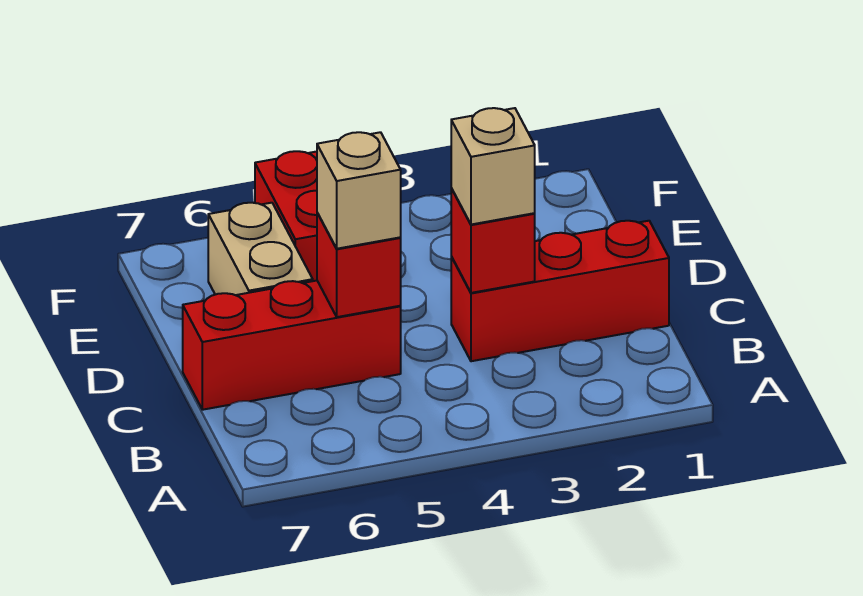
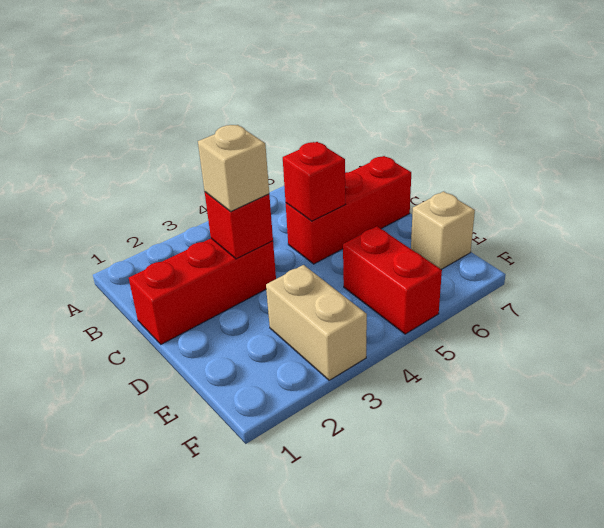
tan 1x1 brick [317,132,401,249] -> tan 1x1 brick moved to [411,191,475,270]
tan 1x2 brick [208,203,313,295] -> tan 1x2 brick moved to [266,265,367,380]

